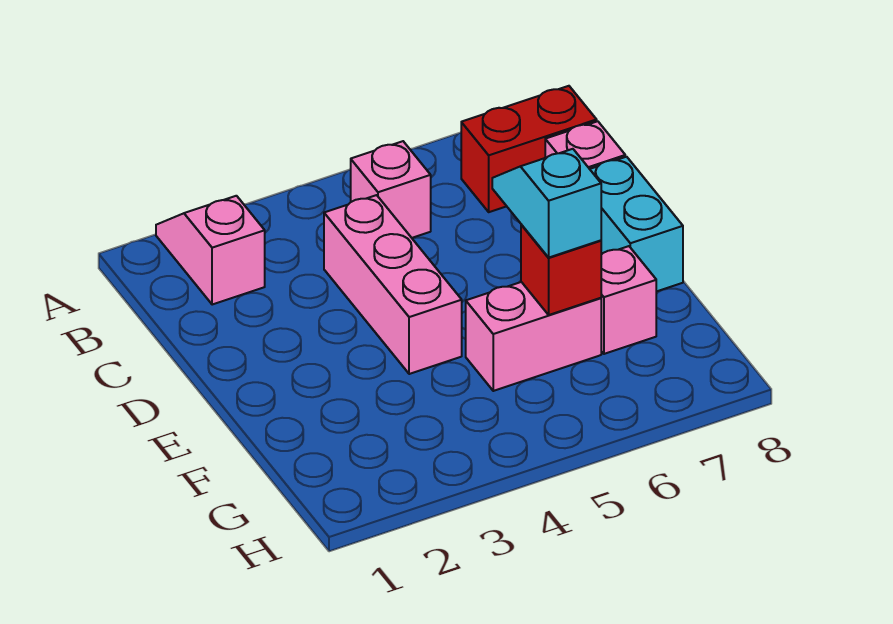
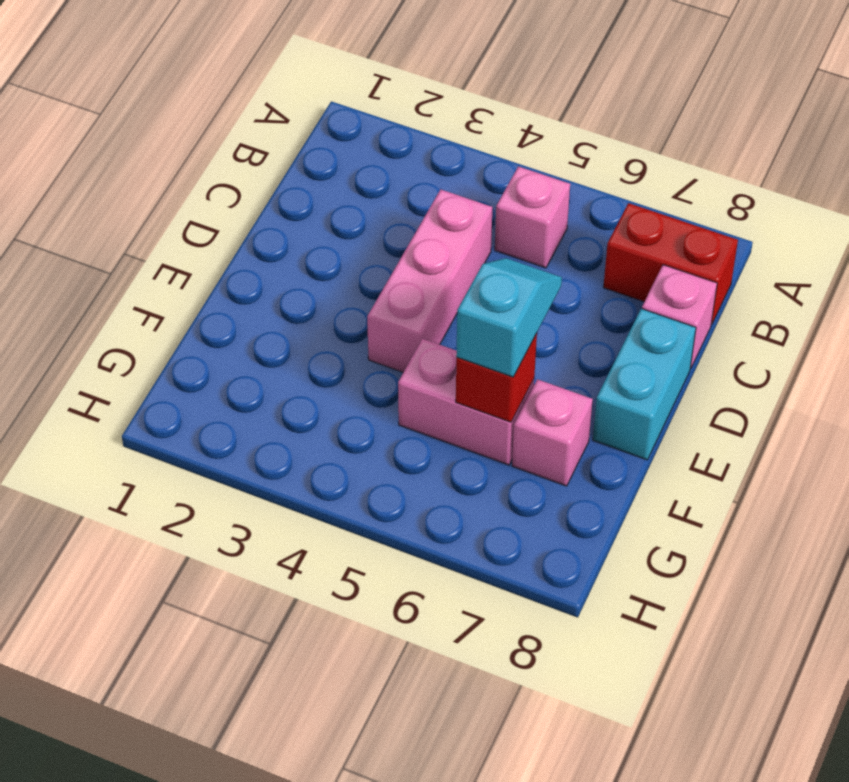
pink 1x2 slope [156,196,265,305] -> none

